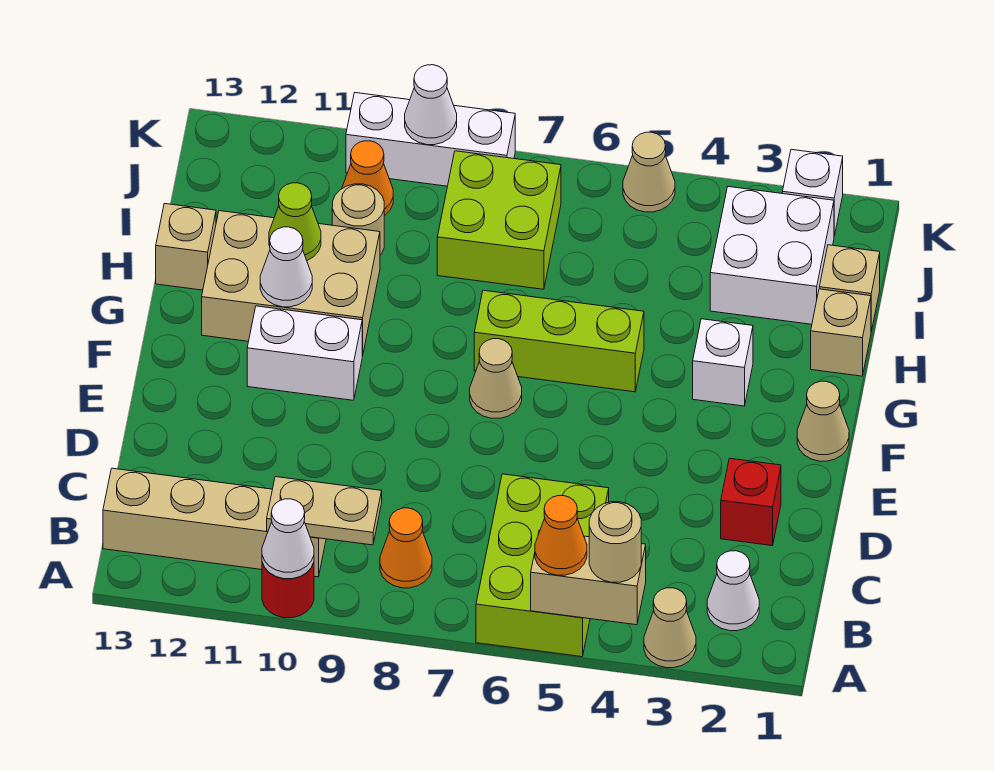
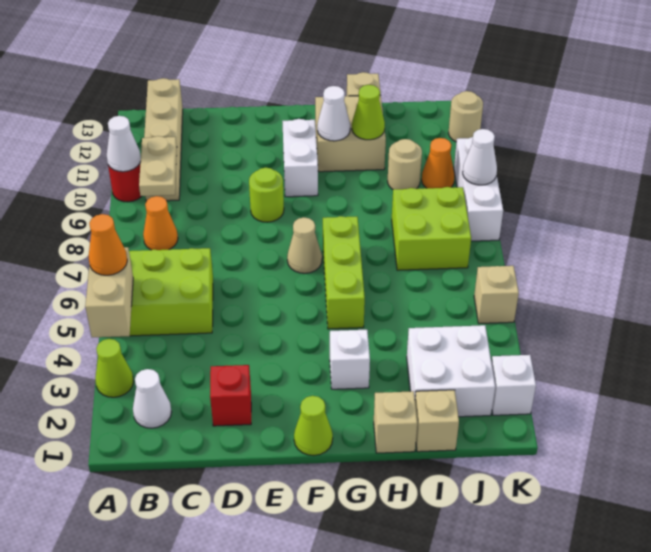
tan 1x1 cone [644,588,696,668] -> lime 1x1 cone [95,339,134,397]
tan 1x1 round brick [589,502,641,582] -> tan 1x1 round brick moved to [448,91,483,142]
none -> lime 1x1 round brick [249,168,284,222]
tan 1x1 cone [797,381,849,461] -> lime 1x1 cone [294,396,333,456]
tan 2x3 brick [202,211,380,356] -> tan 2x2 brick [315,95,386,172]
tan 1x1 cone [623,132,675,212] -> tan 1x1 brick [474,266,519,324]

